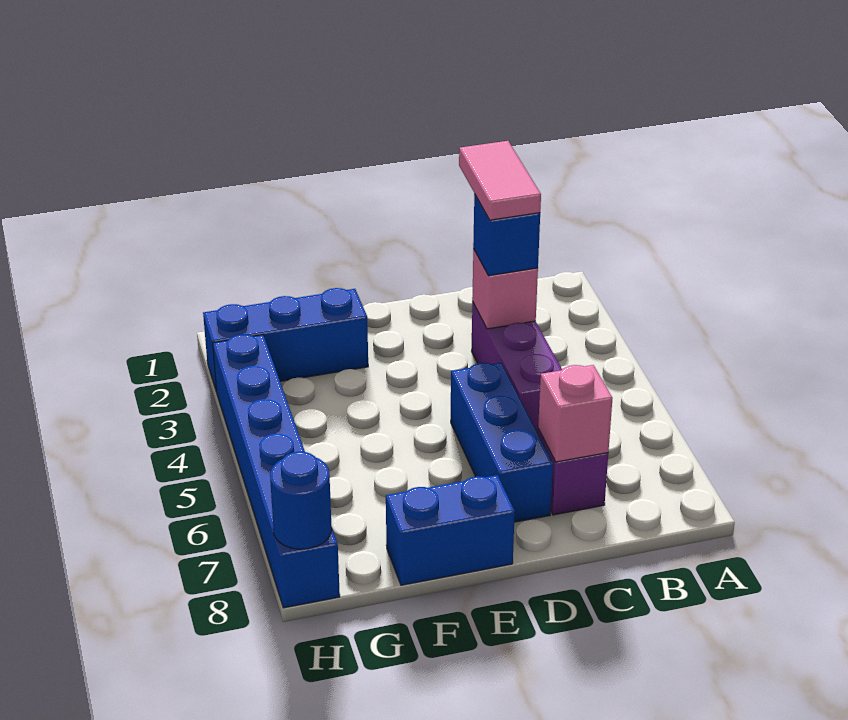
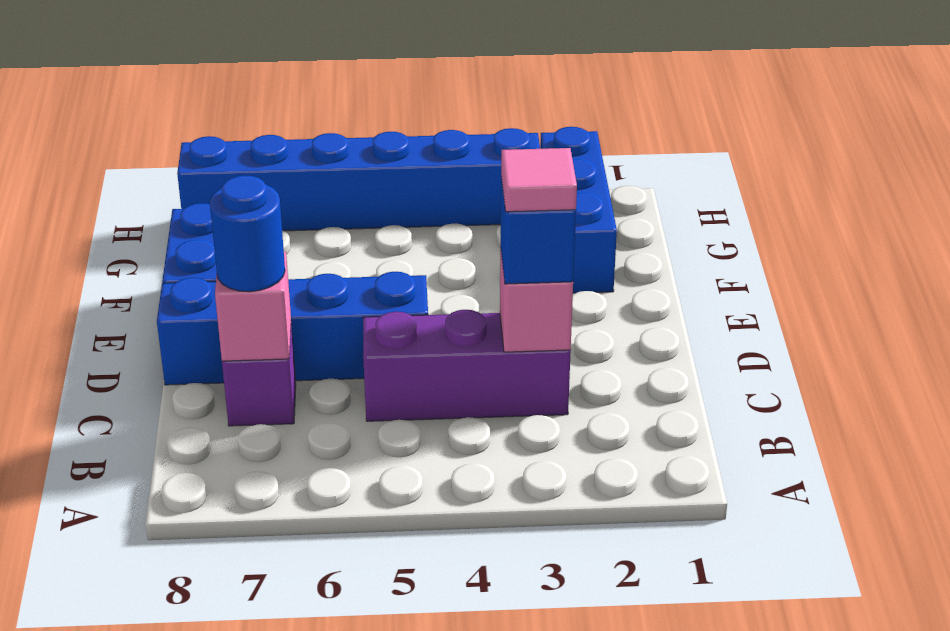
pink 1x2 tile [459,141,541,220] -> pink 1x1 tile [501,148,577,212]
blue 1x3 brick [451,363,553,522] -> blue 1x4 brick [157,272,428,385]
blue 1x1 round brick [270,452,332,549] -> blue 1x1 round brick moved to [210,175,285,292]

